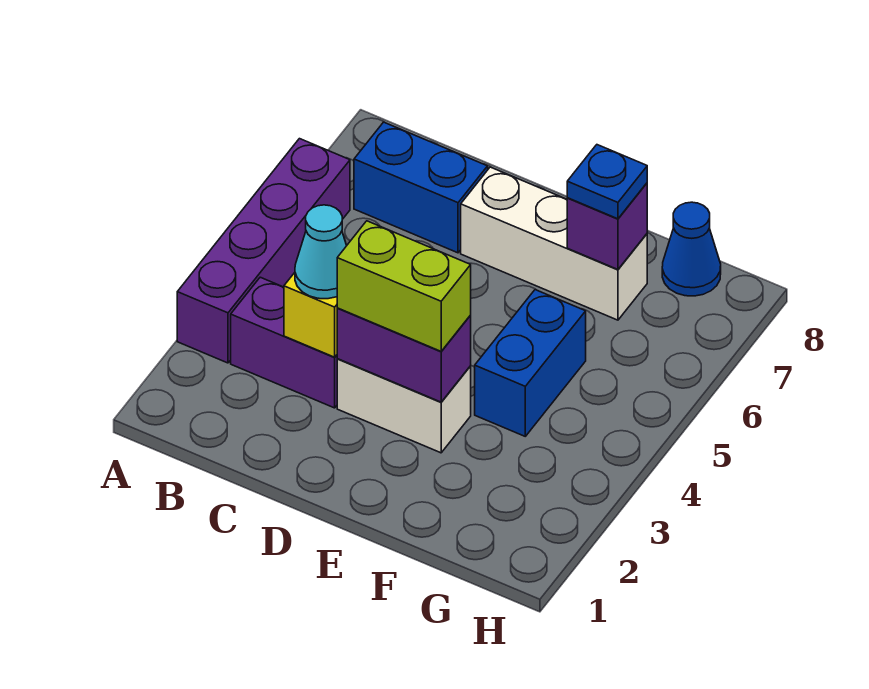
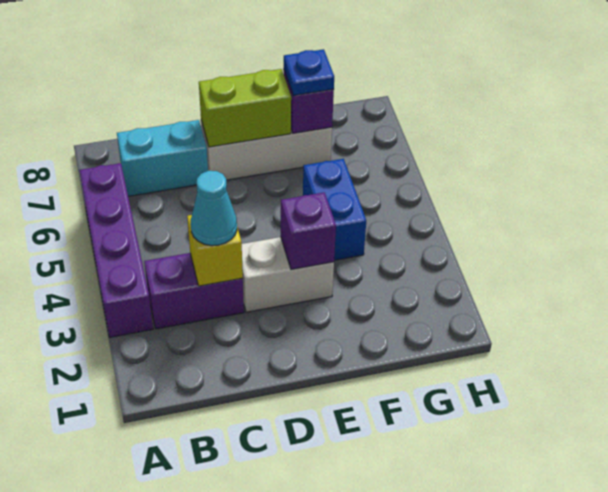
blue 1x2 brick [354,122,488,253] -> cyan 1x2 brick [117,120,208,196]
purple 1x2 brick [337,308,471,402] -> purple 1x1 brick [281,192,336,270]
lime 1x2 brick [337,221,471,351] -> lime 1x2 brick moved to [199,69,291,147]
blue 1x1 cone [662,202,721,296] -> none

